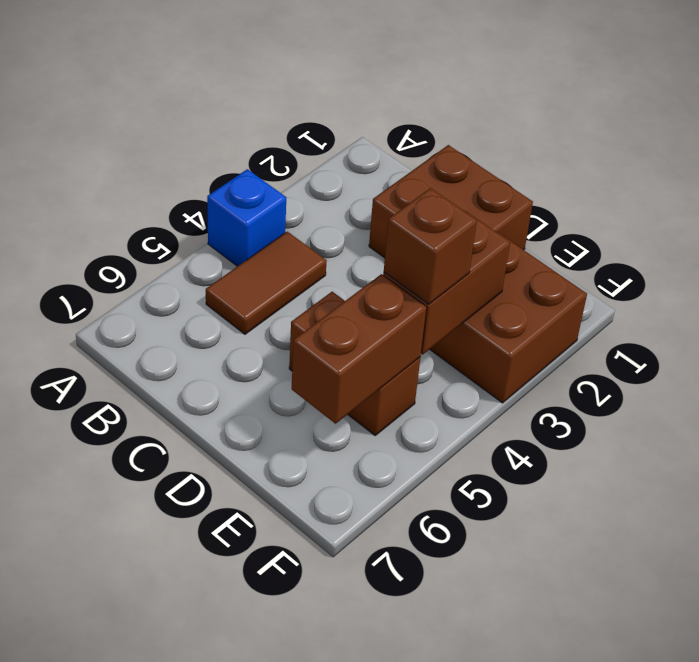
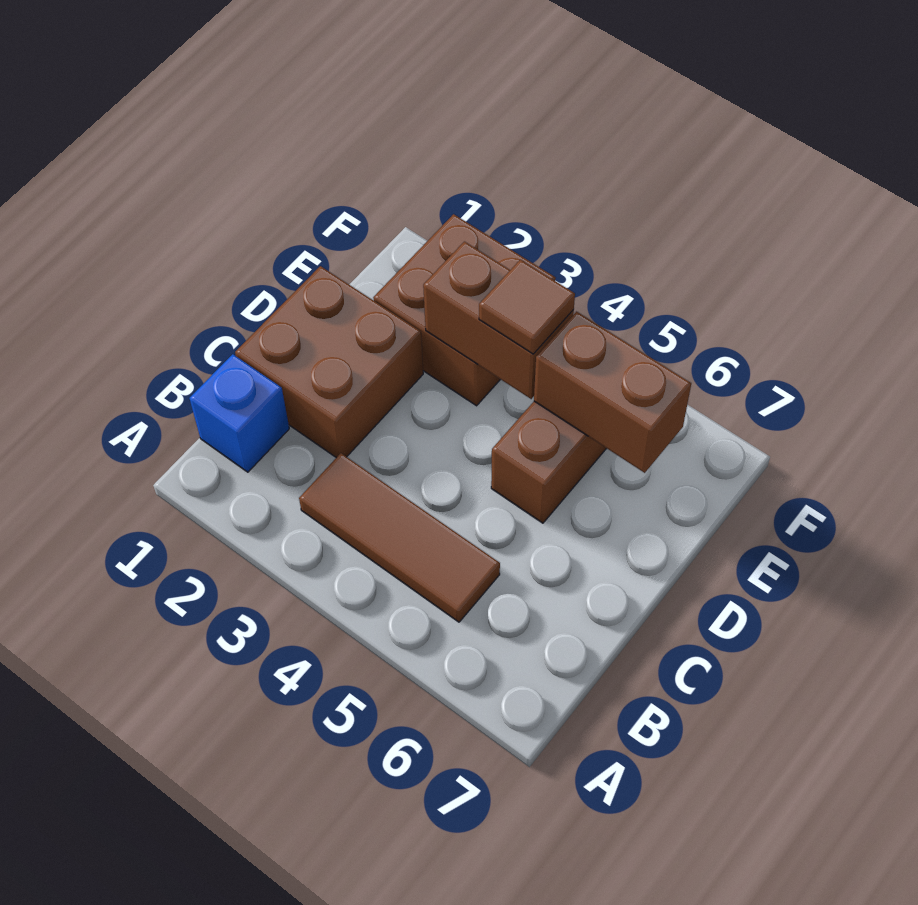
blue 1x1 brick [207,169,286,266] -> blue 1x1 brick moved to [189,354,289,472]
brown 1x2 tile [206,232,327,334] -> brown 1x3 tile [299,453,500,622]
brown 1x1 brick [384,188,477,304] -> brown 1x1 tile [479,260,575,354]

